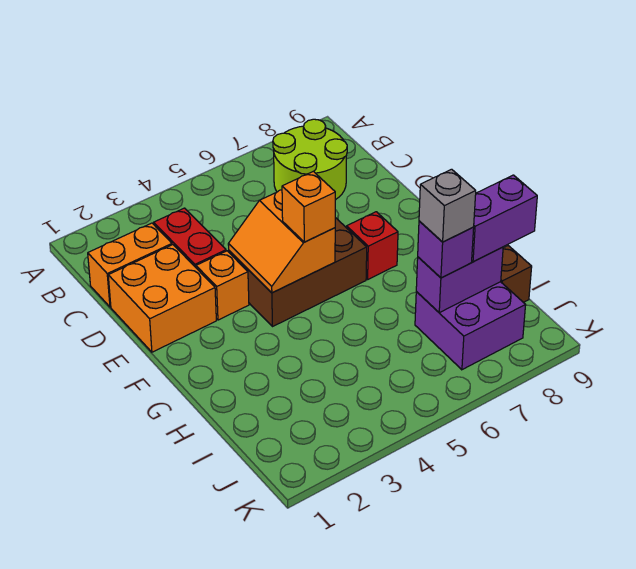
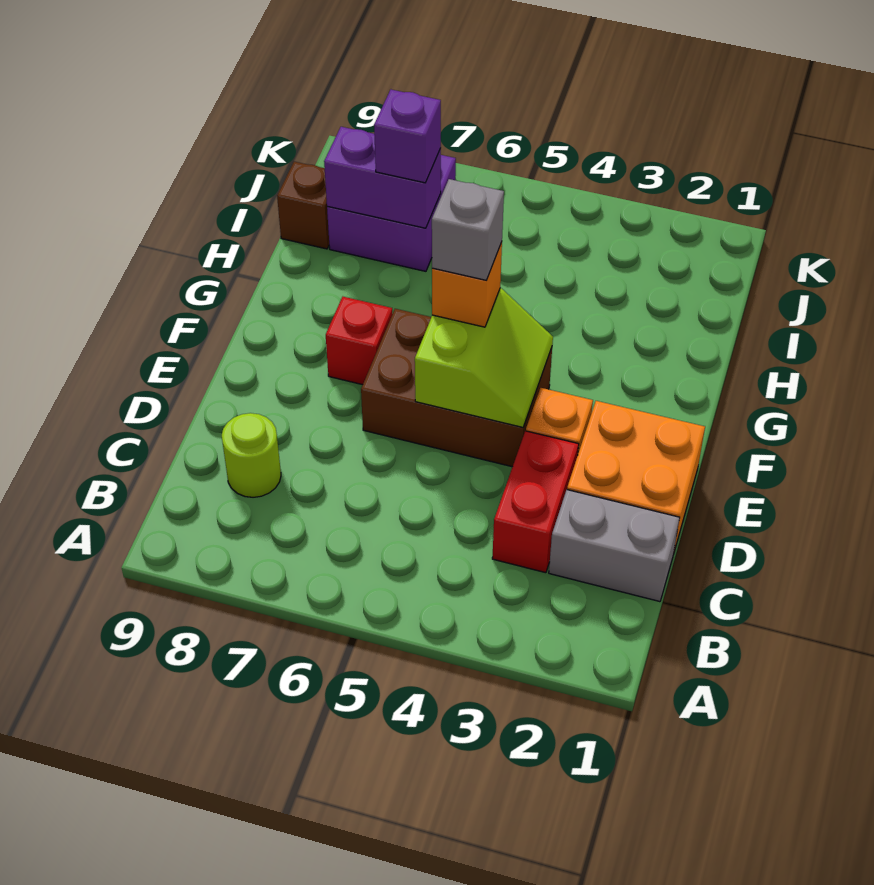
lime 2x2 round brick [273,119,347,200] -> lime 1x1 round brick [222,413,281,497]
orange 1x2 brick [88,223,172,307] -> grey 1x2 brick [549,490,680,602]
orange 2x2 slope [228,190,335,293] -> lime 2x2 slope [415,288,553,427]
grey 1x1 brick [419,169,476,242] -> grey 1x1 brick moved to [432,179,504,280]
purple 1x2 brick [472,175,537,262] -> none

